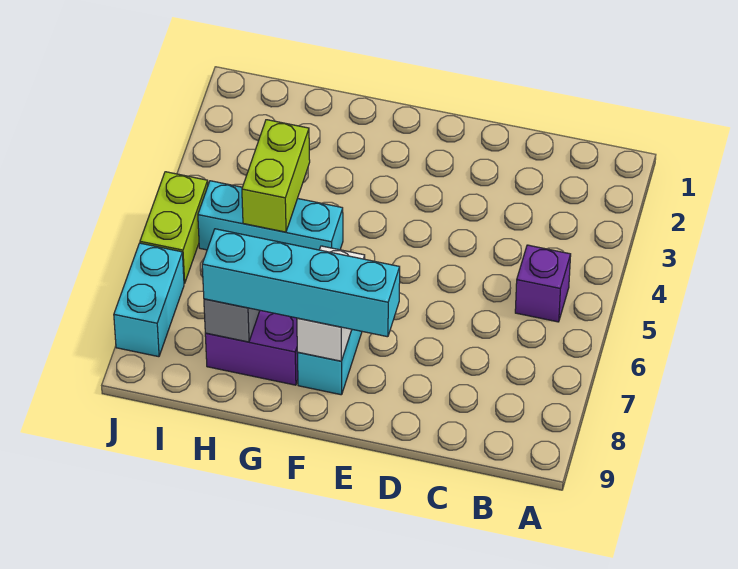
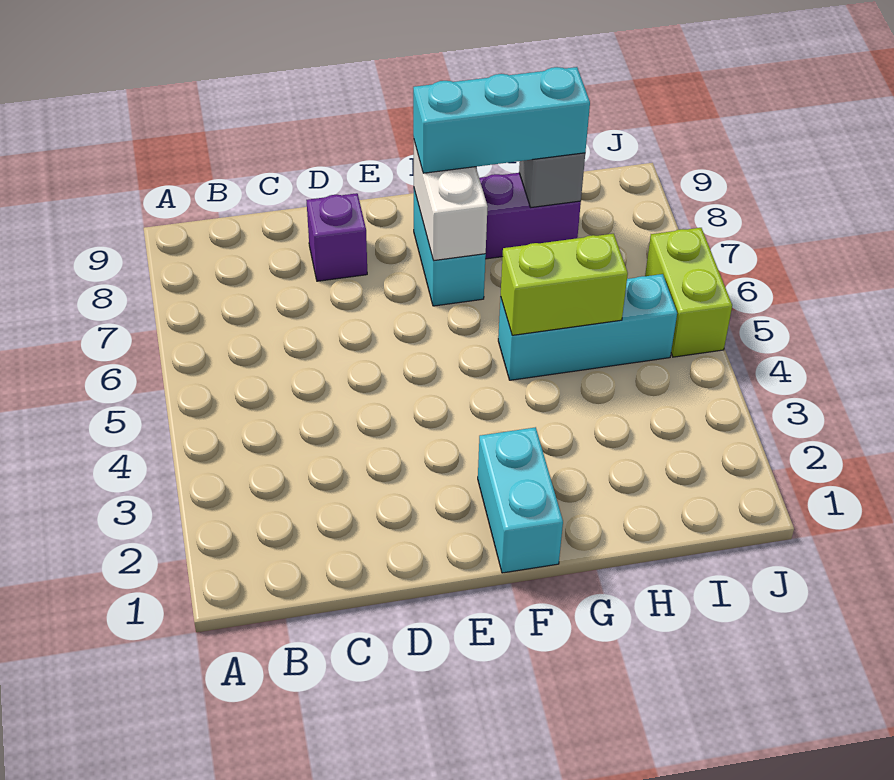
purple 1x1 brick [515,245,571,322] -> purple 1x1 brick moved to [306,193,367,281]
cyan 1x4 brick [202,229,400,337] -> cyan 1x3 brick [413,67,590,173]
lime 1x2 brick [242,120,310,232] -> lime 1x2 brick turned to [501,234,628,335]
cyan 1x2 brick [114,243,184,357] -> cyan 1x2 brick moved to [478,427,563,573]

